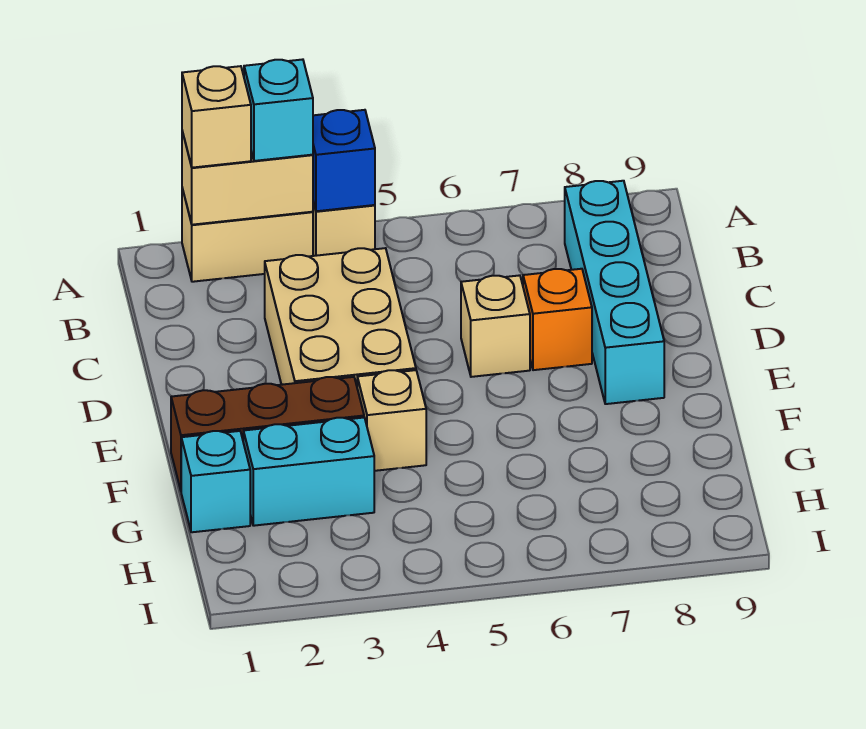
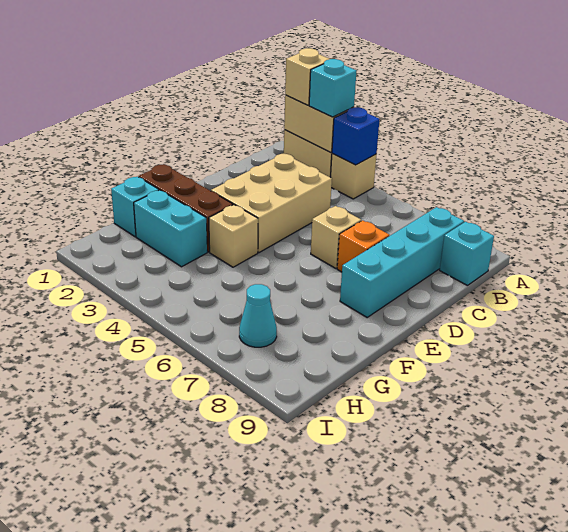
none -> cyan 1x1 brick [440,222,494,286]
none -> cyan 1x1 cone [239,284,277,347]

